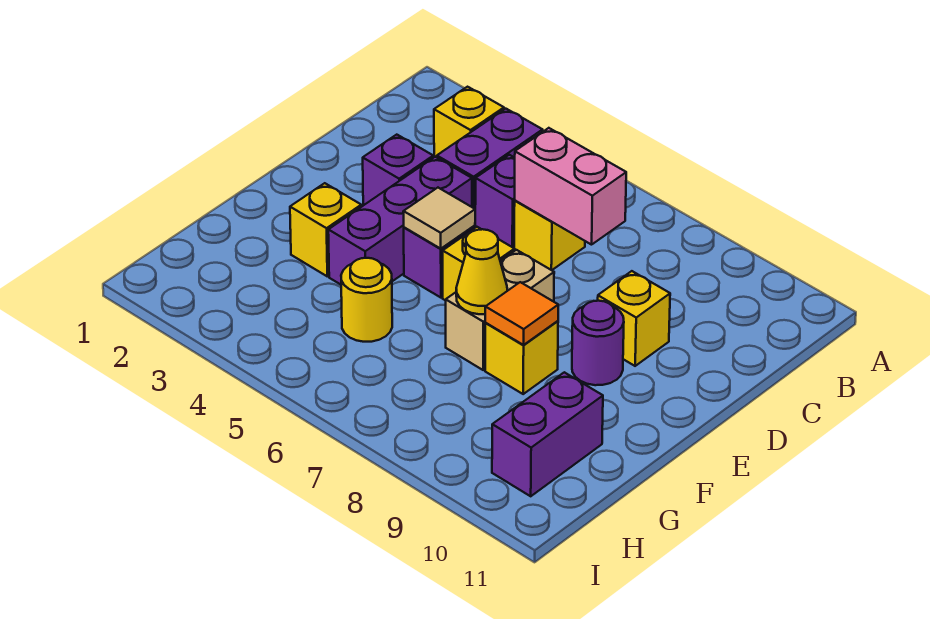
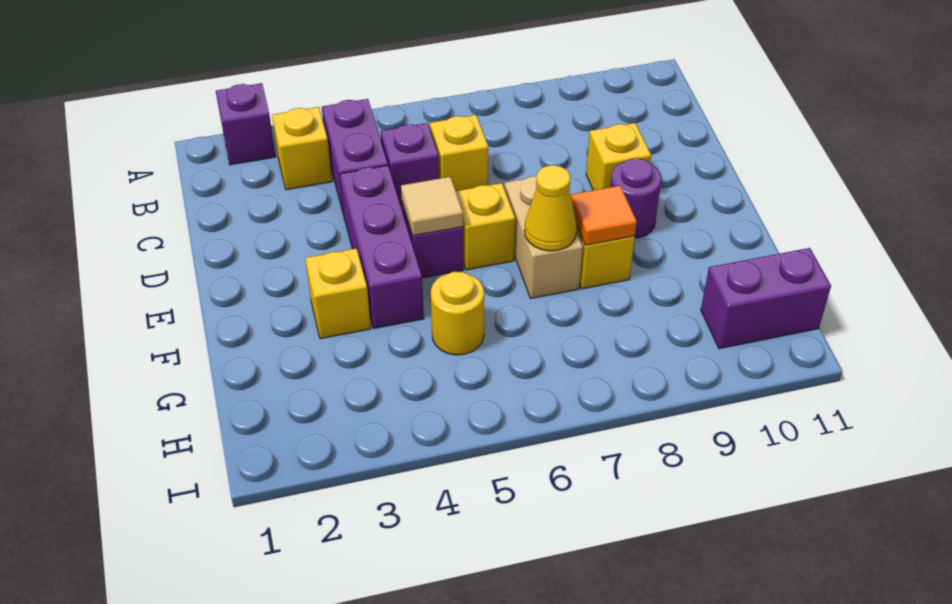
pink 1x2 brick [515,128,626,245] -> none
purple 1x1 brick [363,135,433,205] -> purple 1x1 brick moved to [216,83,276,165]
purple 1x2 brick [492,372,603,496] -> purple 1x2 brick turned to [701,248,831,349]

